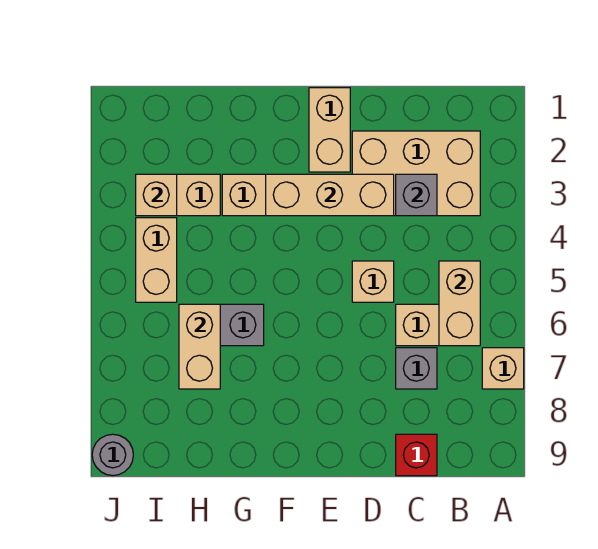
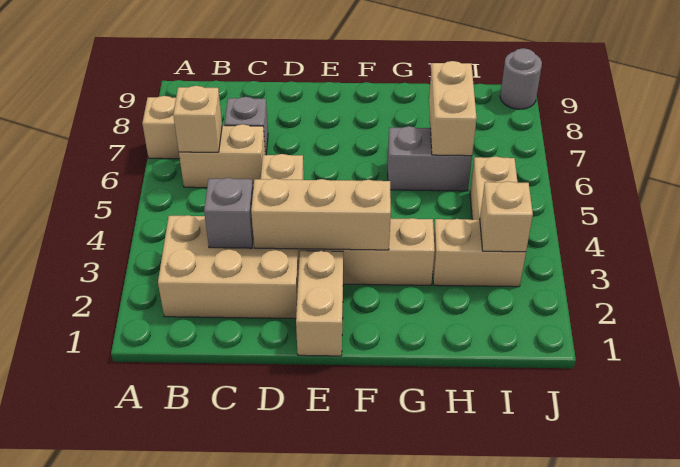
tan 1x2 brick [439,261,480,346] -> tan 1x1 brick [173,86,222,152]
red 1x1 brick [396,434,437,476] -> none

